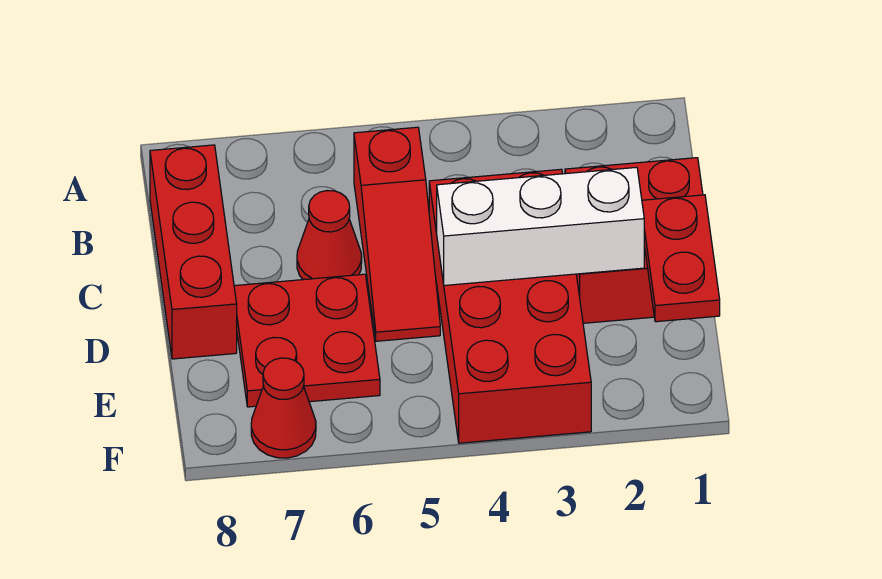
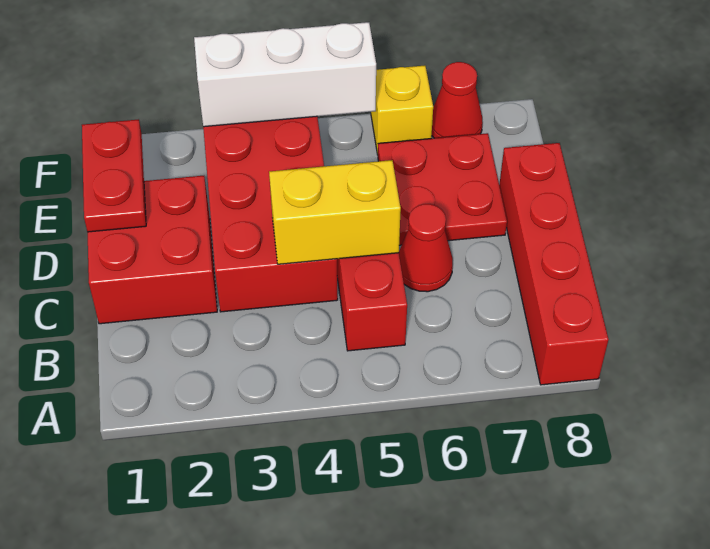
red 1x3 brick [150,145,237,359] -> red 1x4 brick [499,143,609,385]
none -> yellow 1x2 brick [269,160,401,264]
white 1x3 brick [437,167,644,285] -> white 1x3 brick moved to [194,22,376,127]
none -> yellow 1x1 brick [371,65,433,155]

